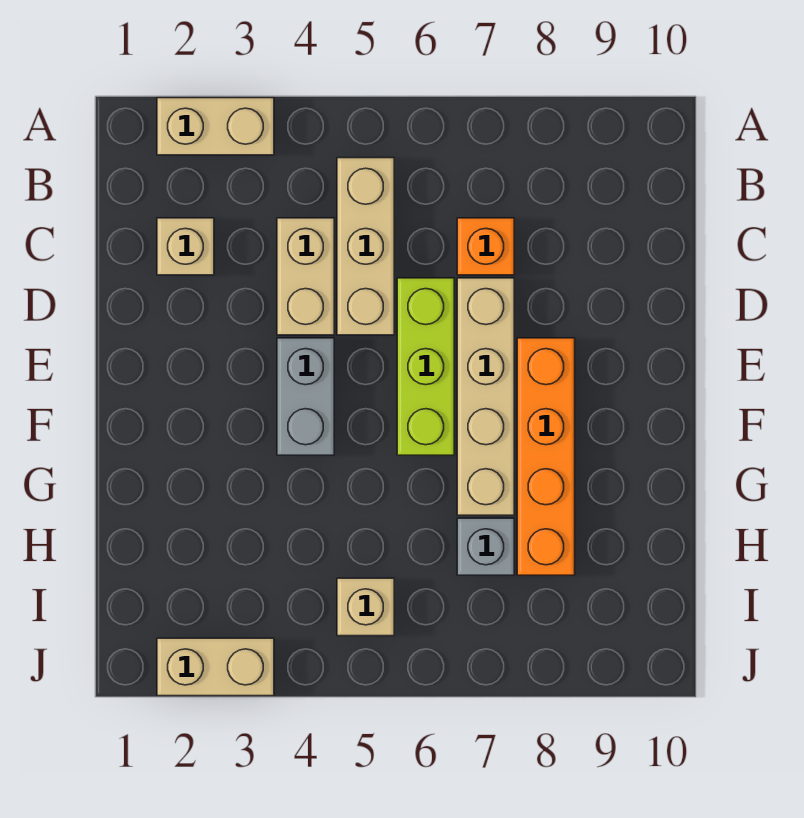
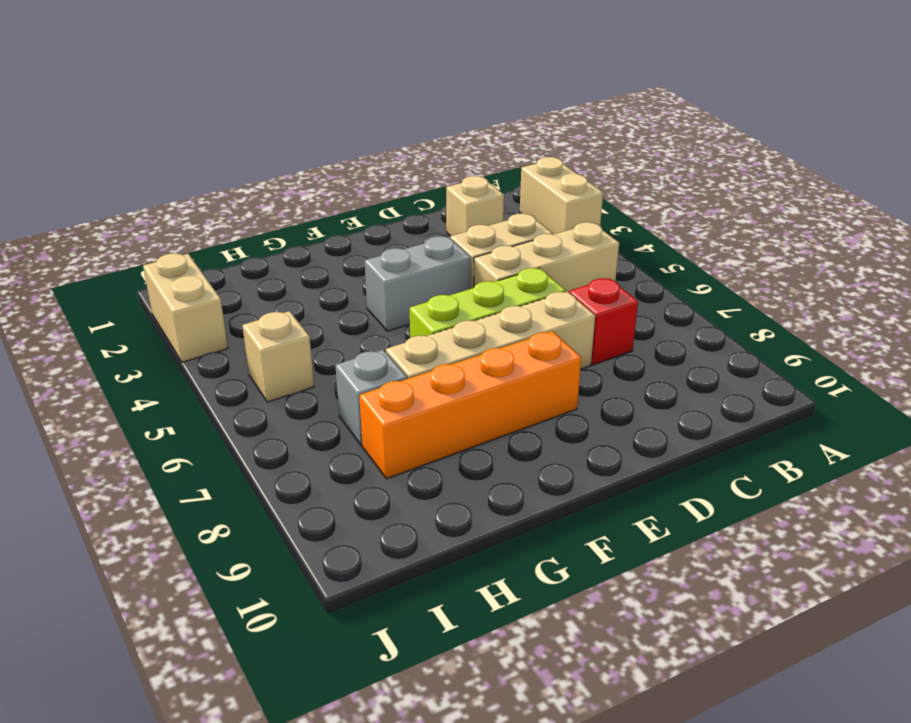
orange 1x1 brick [457,218,514,275] -> red 1x1 brick [569,278,638,365]

